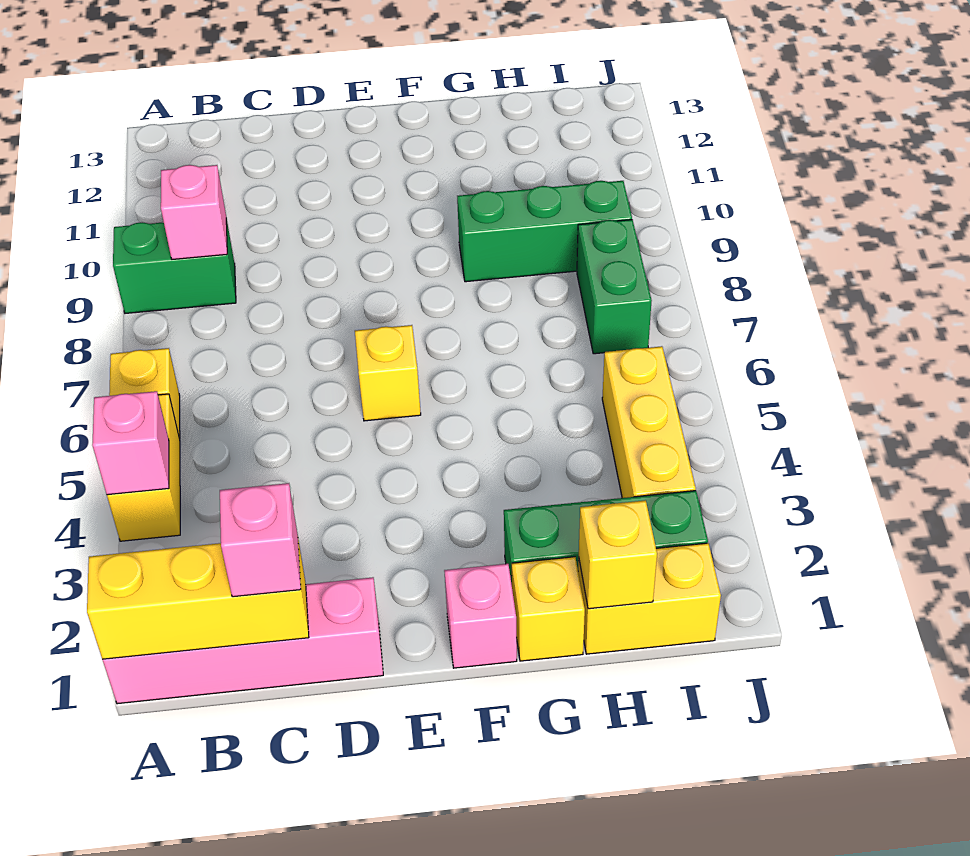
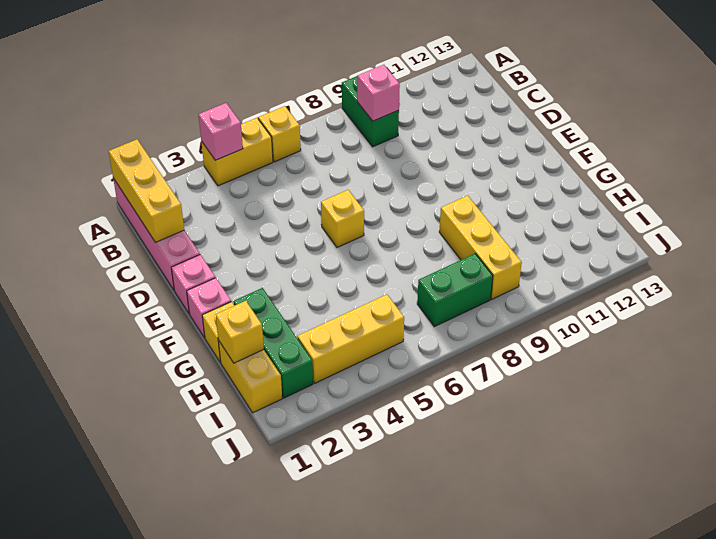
pink 1x1 brick [220,483,301,597] -> pink 1x1 brick moved to [171,255,215,314]
green 1x3 brick [457,181,632,282] -> yellow 1x3 brick [439,196,522,299]

